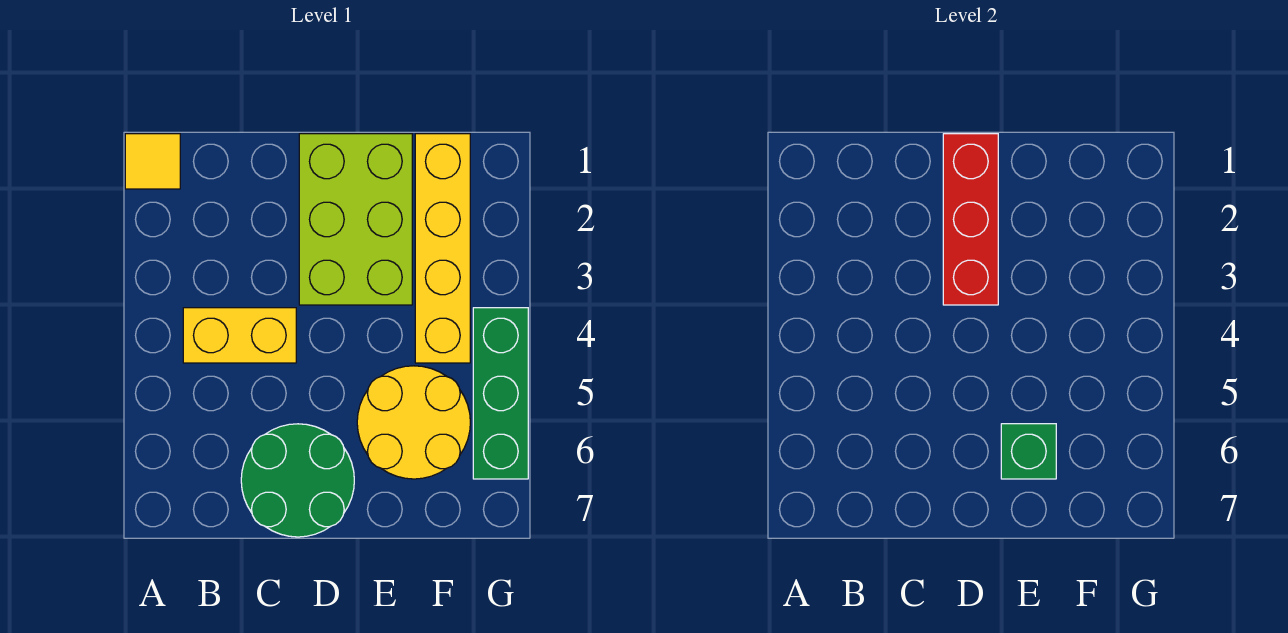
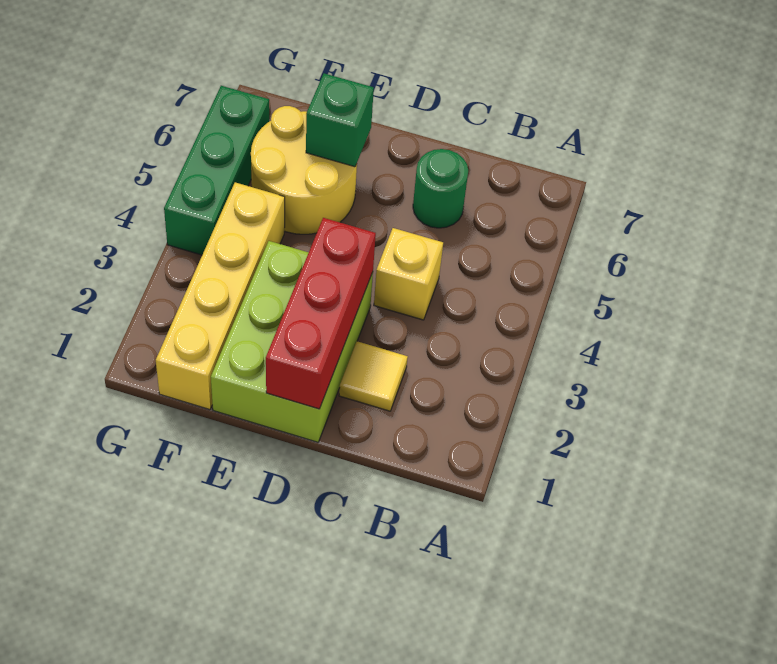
yellow 1x1 tile [125,134,180,189] -> yellow 1x1 tile moved to [339,341,408,411]
yellow 1x2 brick [183,308,296,363] -> yellow 1x1 brick [374,228,443,320]
green 2x2 round brick [241,424,354,537] -> green 1x1 round brick [413,149,468,228]

